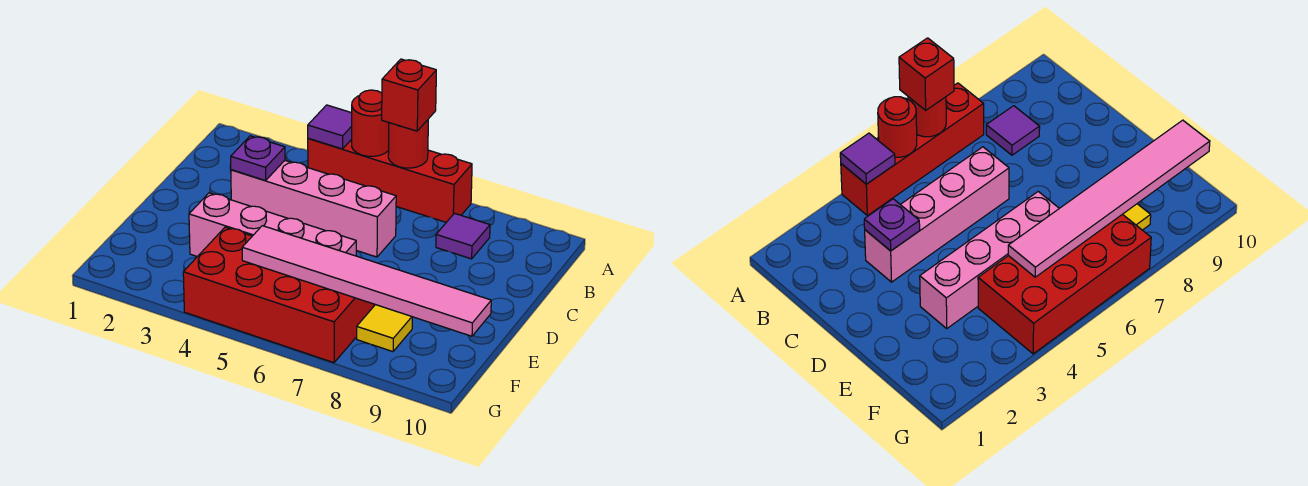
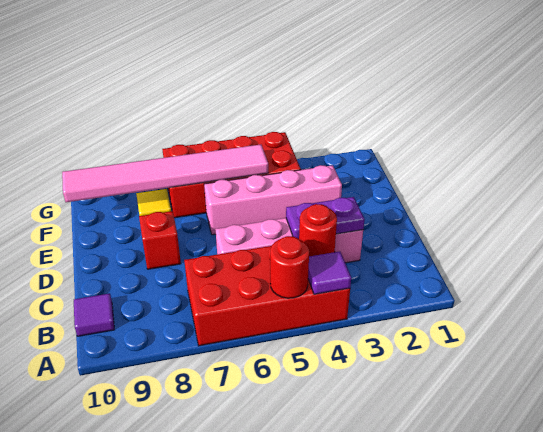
red 1x4 brick [308,138,472,222] -> red 2x4 brick [184,246,350,346]
red 1x1 round brick [388,120,428,168] -> red 1x1 round brick moved to [299,204,337,256]
red 1x1 brick [382,59,436,131] -> red 1x1 brick moved to [139,211,181,269]
purple 1x1 tile [436,213,490,259] -> purple 1x1 tile moved to [74,293,114,336]
purple 1x1 plate [231,136,285,180] -> purple 1x2 plate [286,197,364,239]

